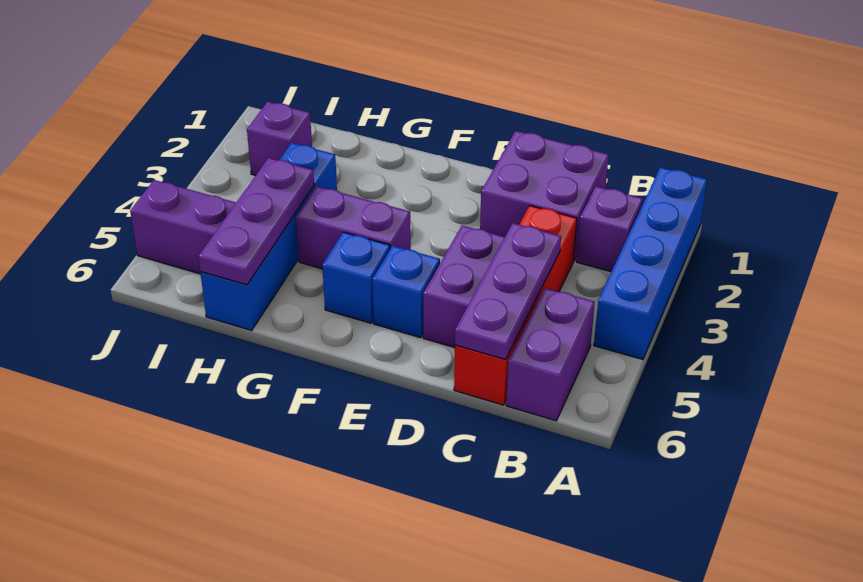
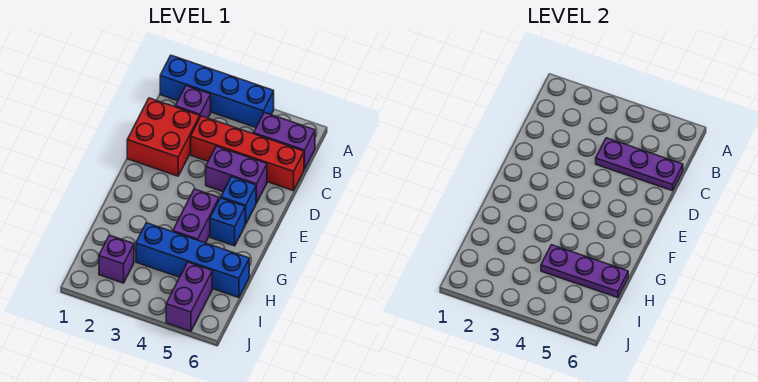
purple 2x2 brick [480,131,609,262] -> red 2x2 brick [127,98,200,176]

